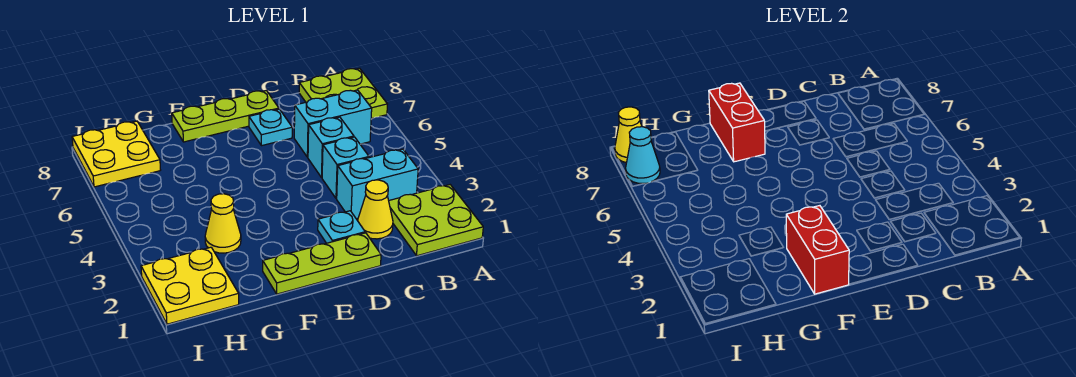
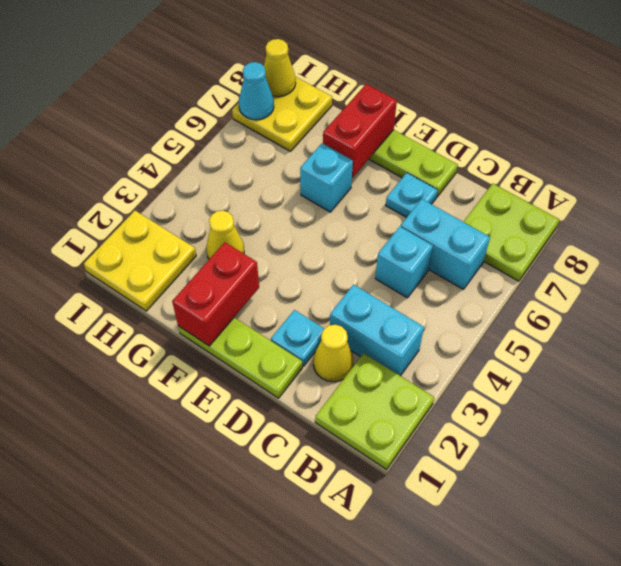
cyan 1x1 brick [322,137,369,199] -> cyan 1x1 brick moved to [300,143,353,212]

